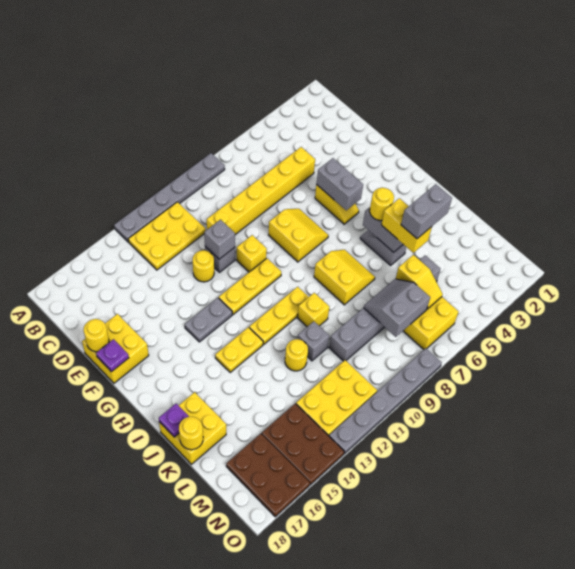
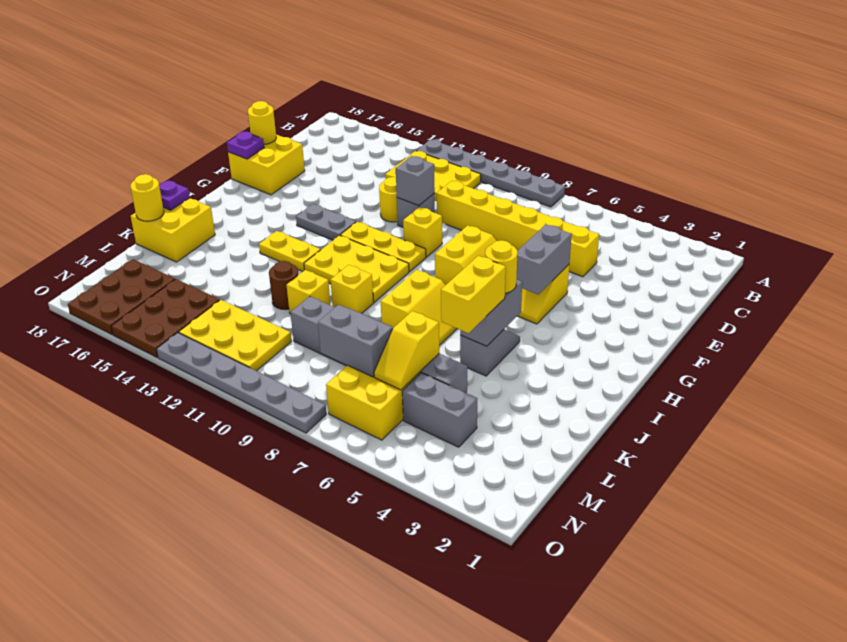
yellow 1x3 plate [249,287,308,344] -> yellow 2x3 plate [304,235,409,302]
grey 1x2 brick [401,184,452,239] -> grey 1x2 brick moved to [402,373,477,447]
grey 1x1 brick [298,322,329,361] -> yellow 1x1 brick [287,270,330,314]
yellow 1x1 round brick [285,339,308,371] -> brown 1x1 round brick [269,261,298,310]

